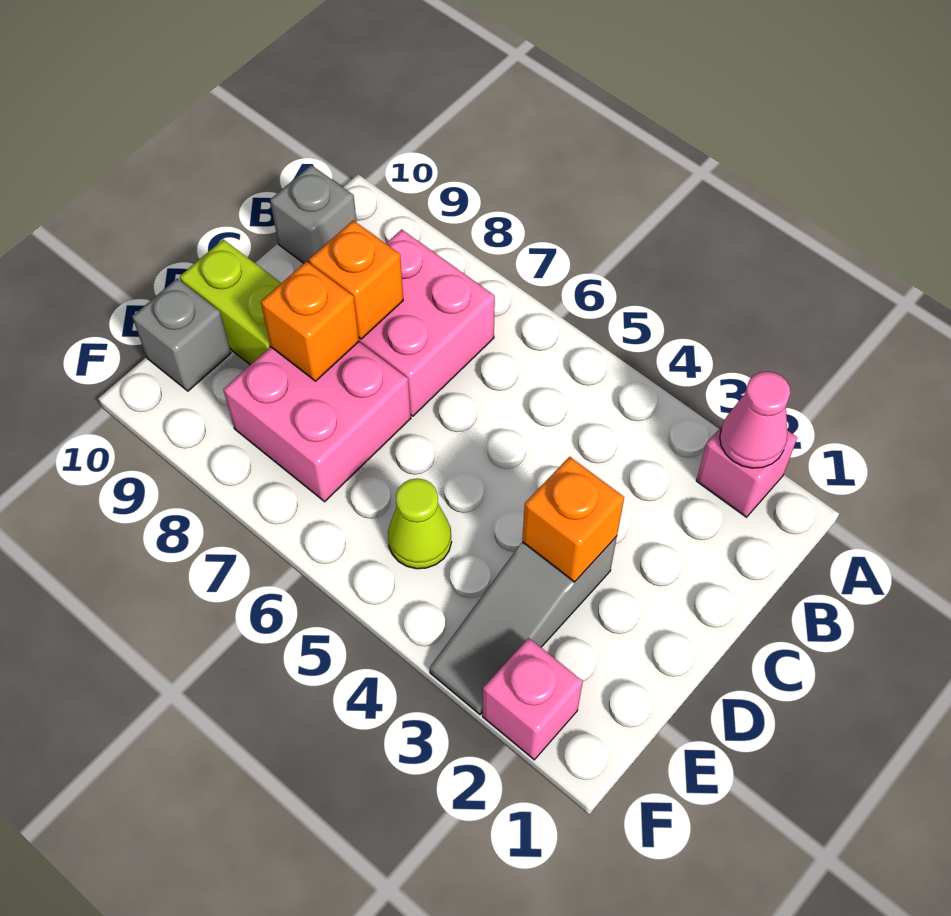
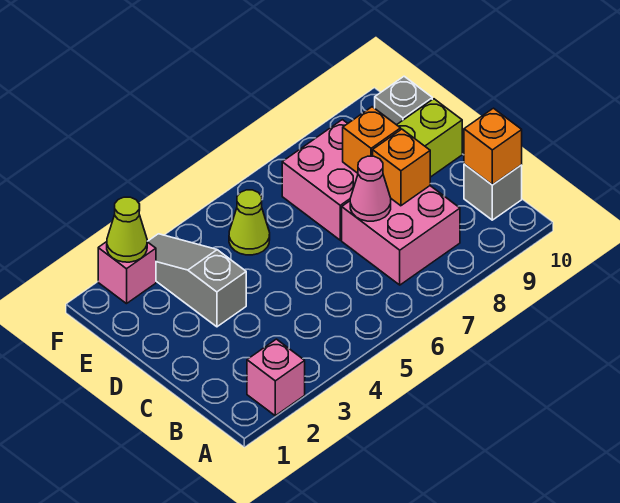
pink 1x1 cone [720,371,790,468] -> pink 1x1 cone moved to [350,156,391,221]
orange 1x1 brick [522,457,624,582] -> orange 1x1 brick moved to [464,108,522,185]
none -> lime 1x1 cone [107,197,147,262]

